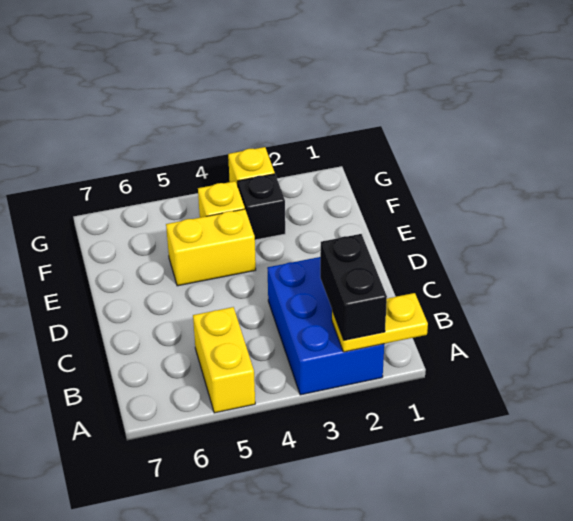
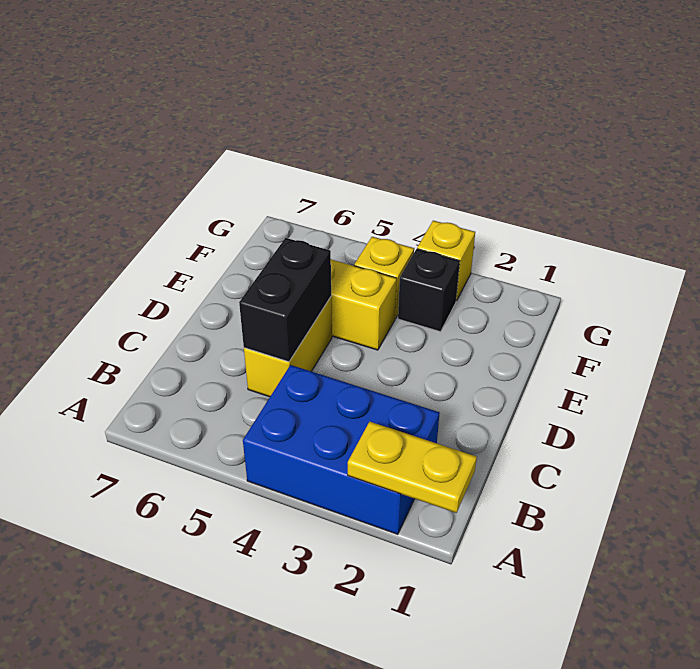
blue 2x3 brick [267,257,384,395] -> blue 2x3 brick turned to [243,365,440,534]
black 1x2 brick [320,234,387,340] -> black 1x2 brick moved to [239,238,331,362]
yellow 1x2 brick [193,307,255,413] -> yellow 1x2 brick moved to [244,297,332,397]

